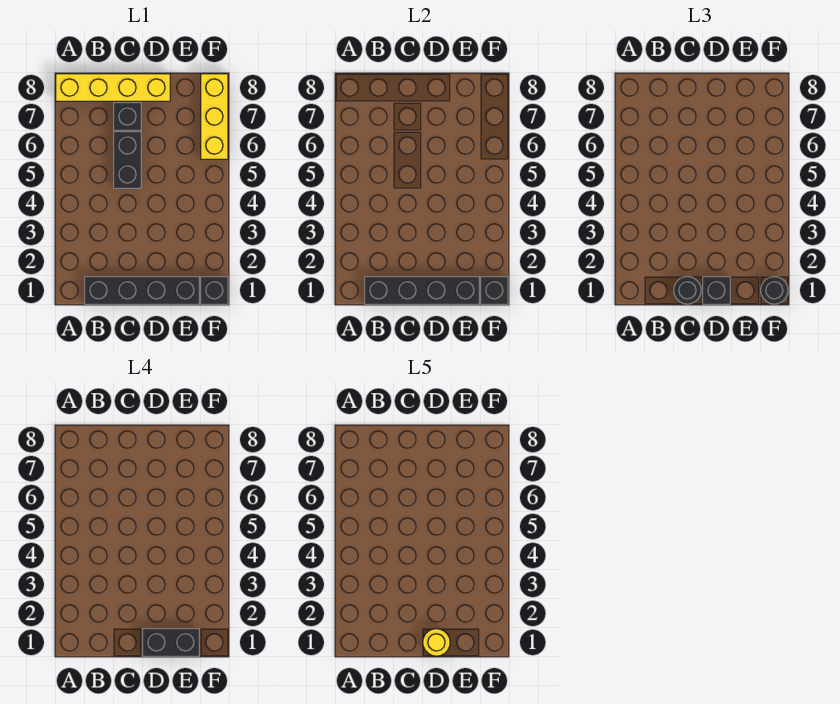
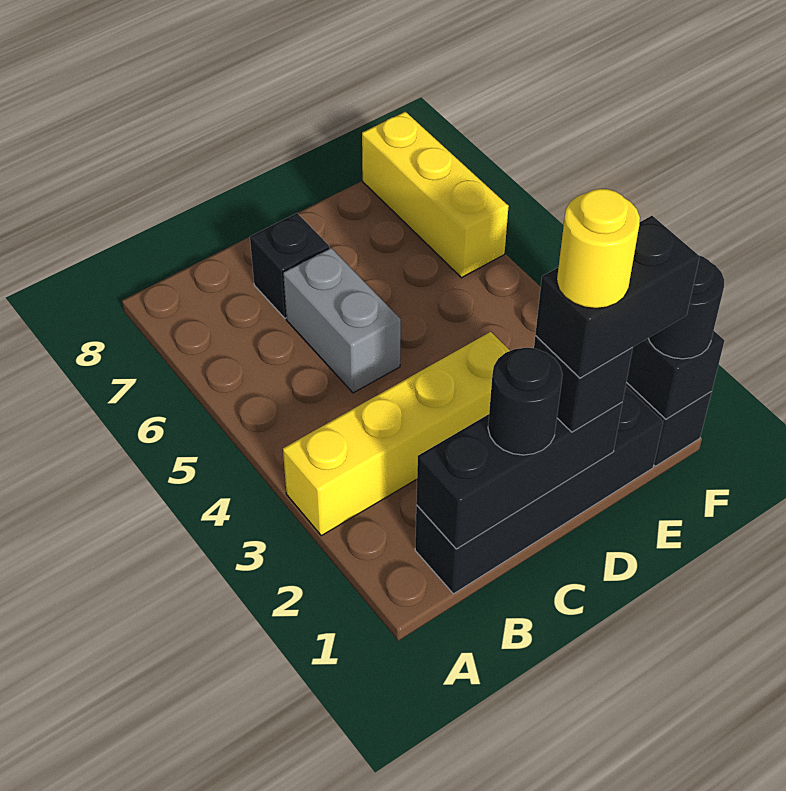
yellow 1x4 brick [56,74,170,101] -> yellow 1x4 brick moved to [283,332,510,536]
black 1x4 brick [365,277,479,304] -> black 1x3 brick [416,402,623,549]
black 1x2 brick [114,132,141,188] -> grey 1x2 brick [283,248,401,393]

